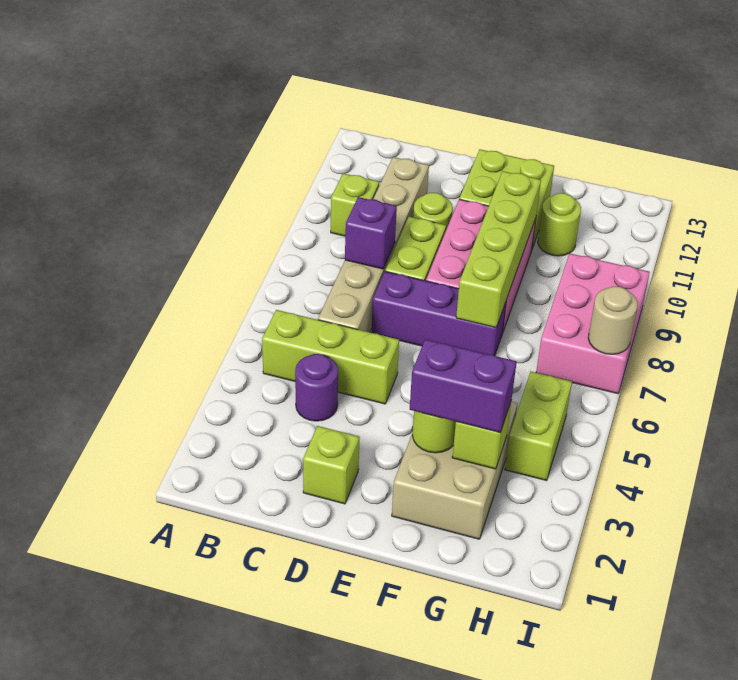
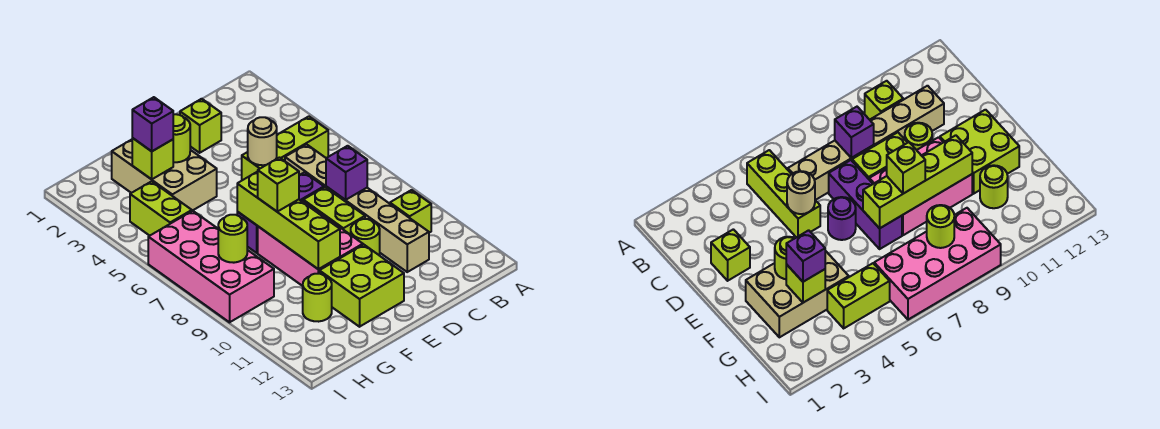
purple 1x1 round brick [295,354,338,421] -> purple 1x1 round brick moved to [828,197,856,240]
purple 1x2 brick [410,339,517,433] -> purple 1x1 brick [132,97,173,151]
none -> lime 1x1 brick [258,158,299,212]
pink 2x3 brick [536,253,650,394] -> pink 2x4 brick [148,211,274,322]
none -> lime 1x1 round brick [218,215,247,263]
tan 1x1 round brick [588,286,638,354] -> tan 1x1 round brick moved to [248,117,277,165]

